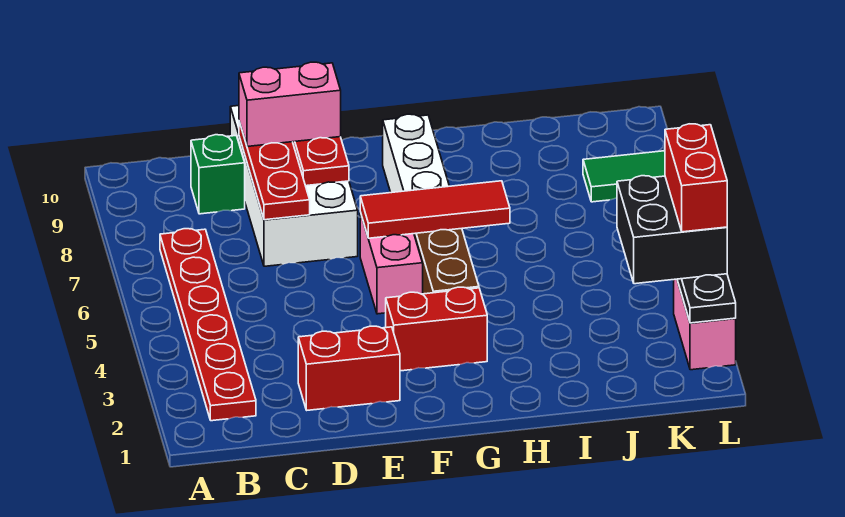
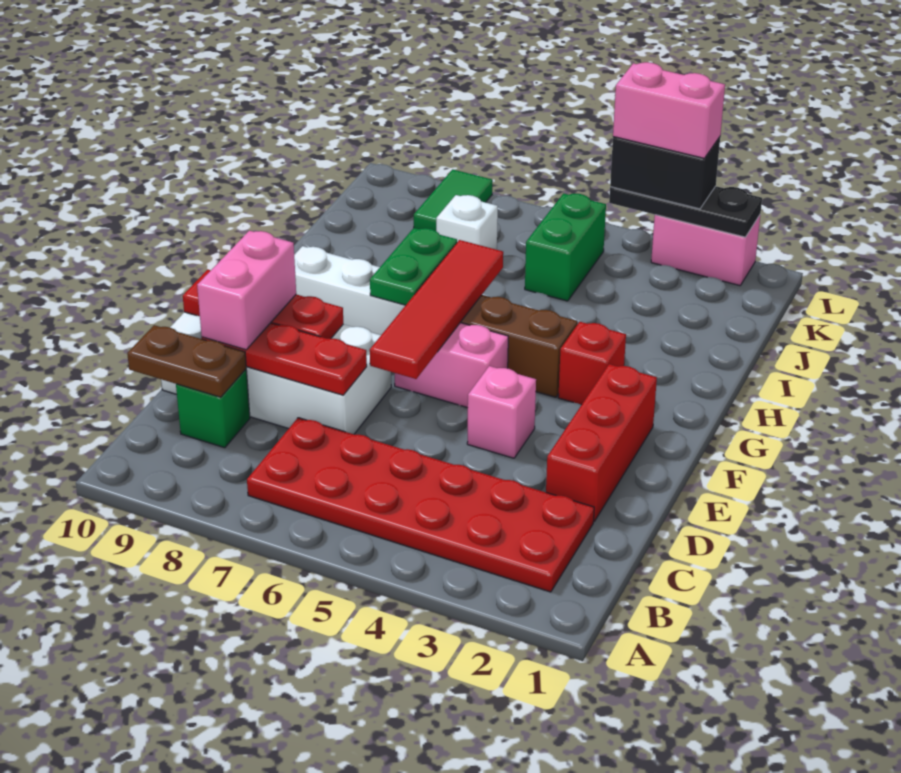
red 1x6 plate [160,229,256,421] -> red 2x6 plate [247,418,594,592]
none -> brown 1x2 plate [127,325,246,397]
red 1x2 brick [298,326,400,410] -> red 1x3 brick [546,364,657,521]
none -> pink 1x1 brick [467,366,536,458]
red 1x2 brick [386,287,487,371] -> red 1x1 brick [558,322,626,405]
red 1x3 tile [360,181,510,238] -> red 1x4 tile [370,240,503,379]
none -> green 1x2 plate [370,228,457,305]
none -> green 1x2 brick [525,193,606,301]
none -> white 1x1 brick [436,195,498,250]
black 2x2 brick [617,176,727,284] -> black 1x2 brick [610,137,720,209]
red 1x2 brick [665,124,727,232] -> pink 1x2 brick [613,62,725,158]

